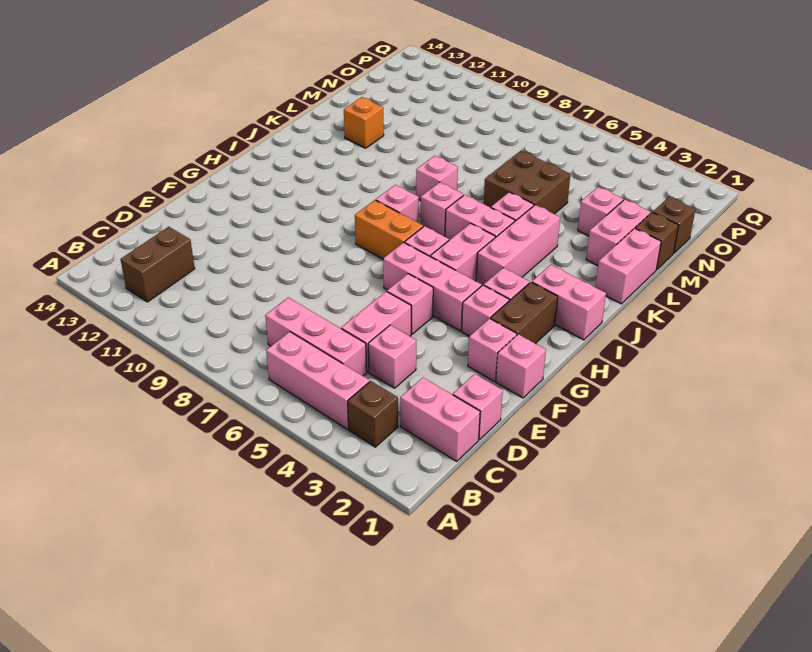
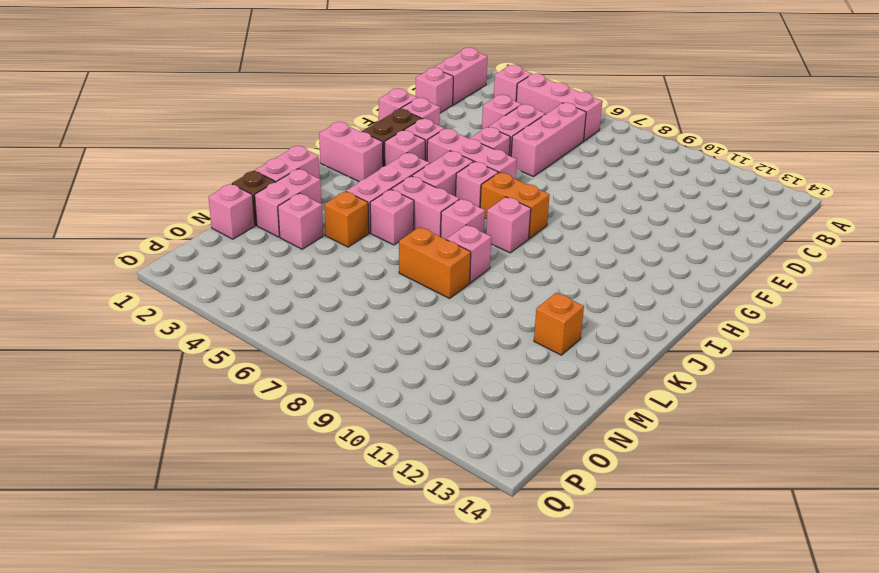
brown 1x1 brick [348,381,398,447] -> pink 1x1 brick [494,65,532,101]
brown 1x2 brick [120,227,195,302] -> none
pink 1x2 brick [400,378,480,462] -> pink 1x2 brick turned to [434,48,488,105]
pink 1x3 brick [265,298,367,376] -> pink 1x3 brick turned to [511,103,586,177]
none -> orange 1x1 brick [324,191,369,247]
brown 2x2 brick [484,151,570,214] -> none
none -> orange 1x2 brick [399,227,471,299]
brown 1x1 brick [653,197,696,253] -> pink 1x1 brick [208,184,255,239]

